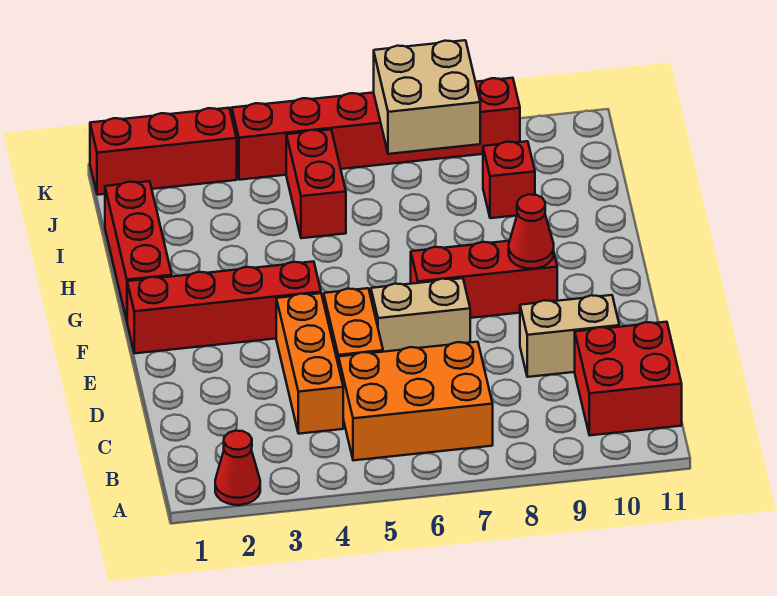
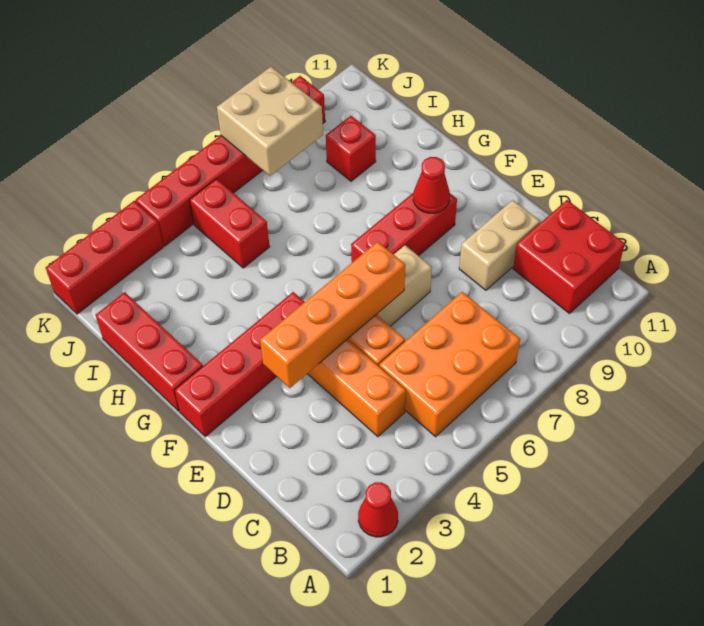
none -> orange 1x4 brick [260,242,405,388]

